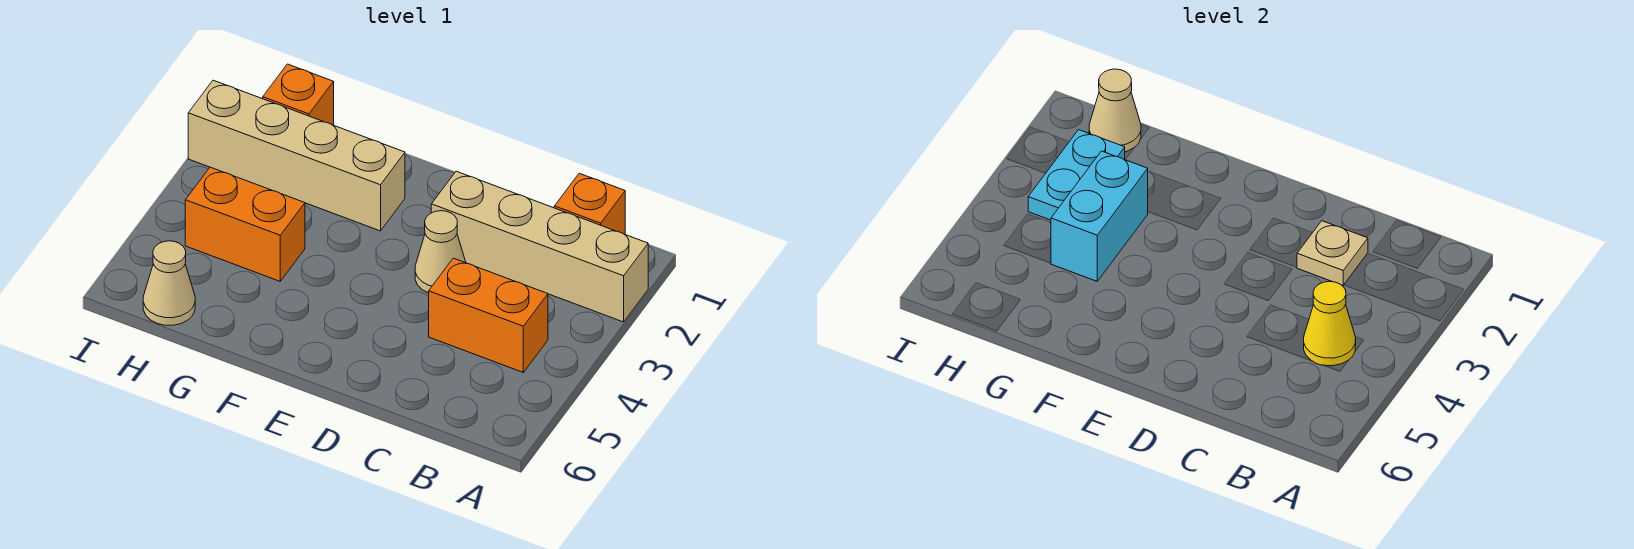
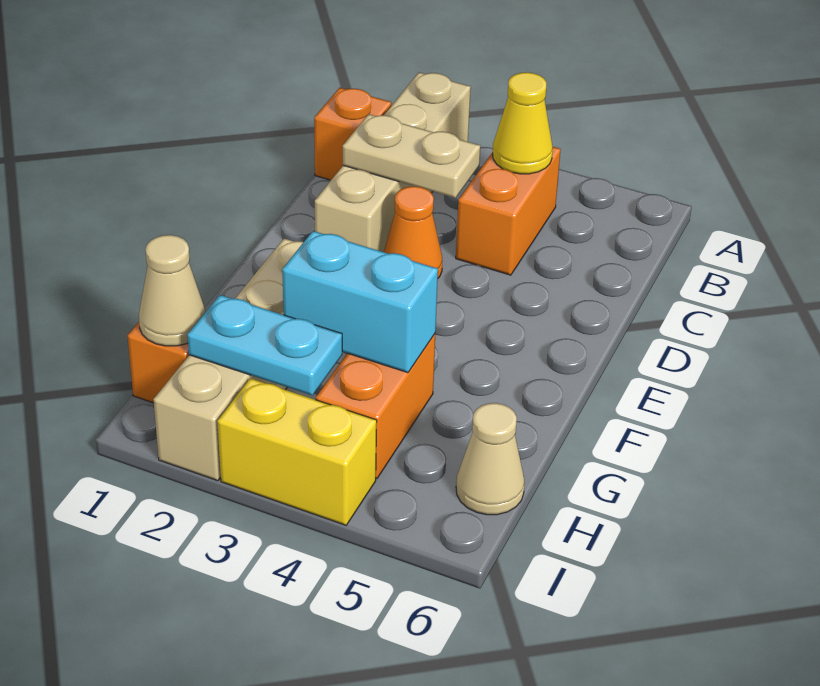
tan 1x1 plate [1297,221,1368,285] -> tan 1x2 plate [343,114,480,198]
tan 1x1 cone [415,211,466,293] -> orange 1x1 cone [384,186,442,278]
none -> yellow 1x2 brick [217,378,377,525]

